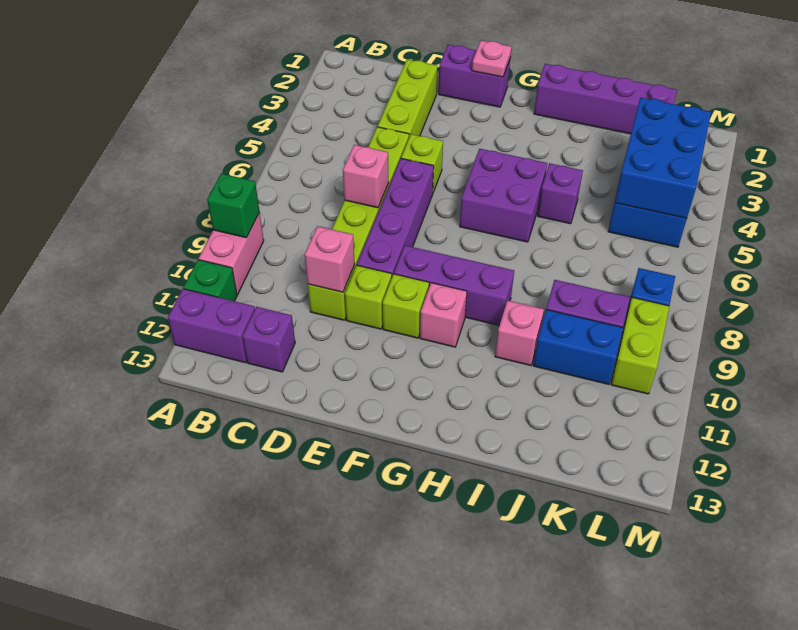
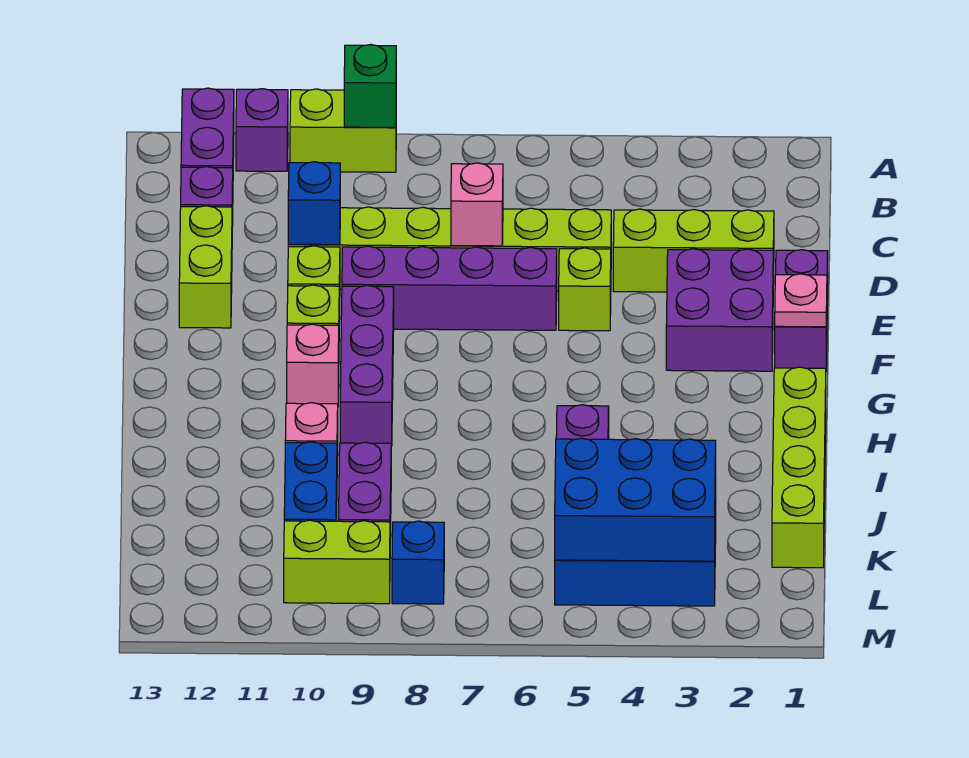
pink 1x2 brick [199,213,264,294] -> lime 1x2 brick [290,89,396,172]
green 1x1 brick [183,260,237,301] -> purple 1x1 brick [236,89,288,171]
pink 1x1 brick [305,226,355,292] -> blue 1x1 brick [288,162,340,245]
none -> lime 1x2 brick [179,206,232,328]
purple 2x2 brick [460,149,547,242] -> purple 2x2 brick moved to [666,249,773,371]
purple 1x4 brick [534,64,677,134] -> lime 1x4 brick [772,367,826,568]

